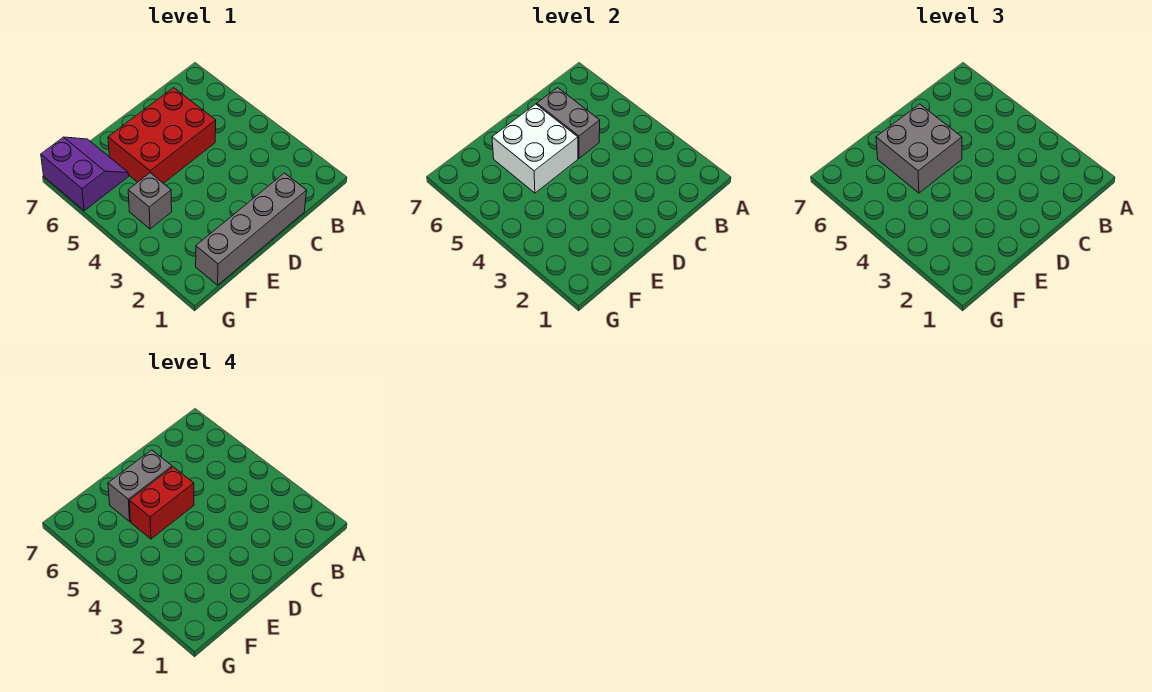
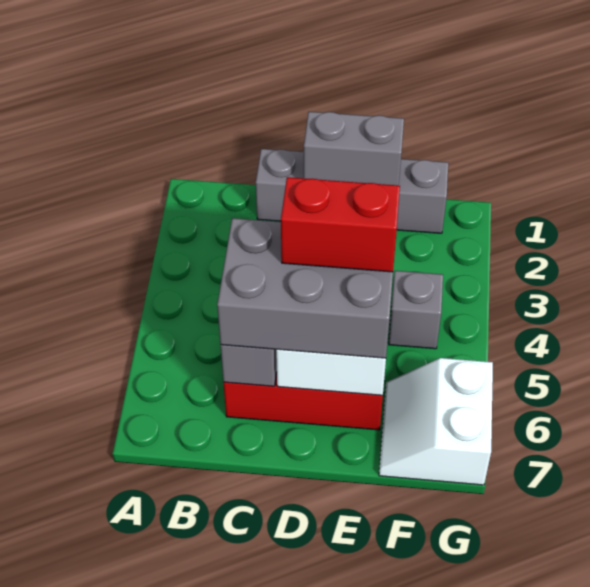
grey 2x2 brick [876,104,962,193] -> grey 2x3 brick [217,218,393,358]
grey 1x2 brick [108,450,172,521] -> grey 1x2 brick moved to [304,112,404,185]
purple 2x2 slope [41,137,129,211] -> white 2x2 slope [379,358,493,485]

